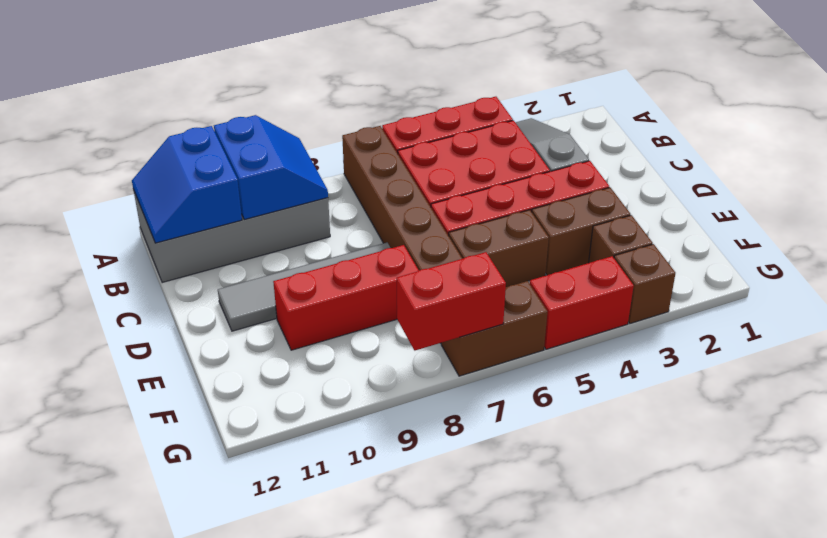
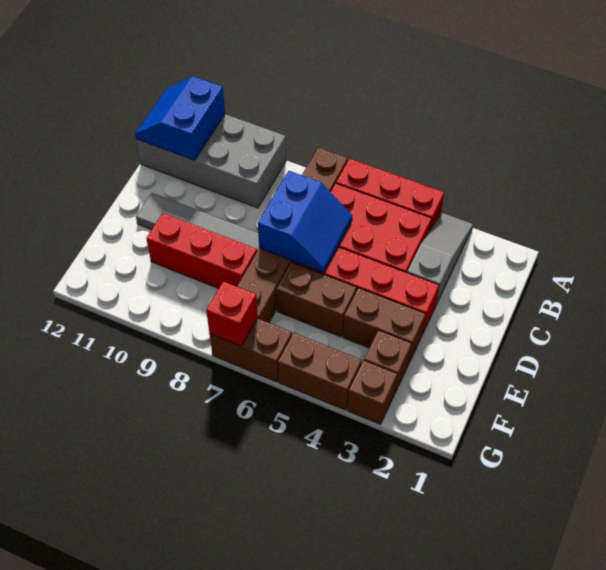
blue 2x2 slope [214,115,328,220] -> blue 2x2 slope moved to [258,171,352,273]
red 1x2 brick [530,256,634,349] -> brown 1x2 brick [278,333,362,410]
red 1x2 brick [397,252,506,350] -> red 1x1 brick [206,281,258,346]

